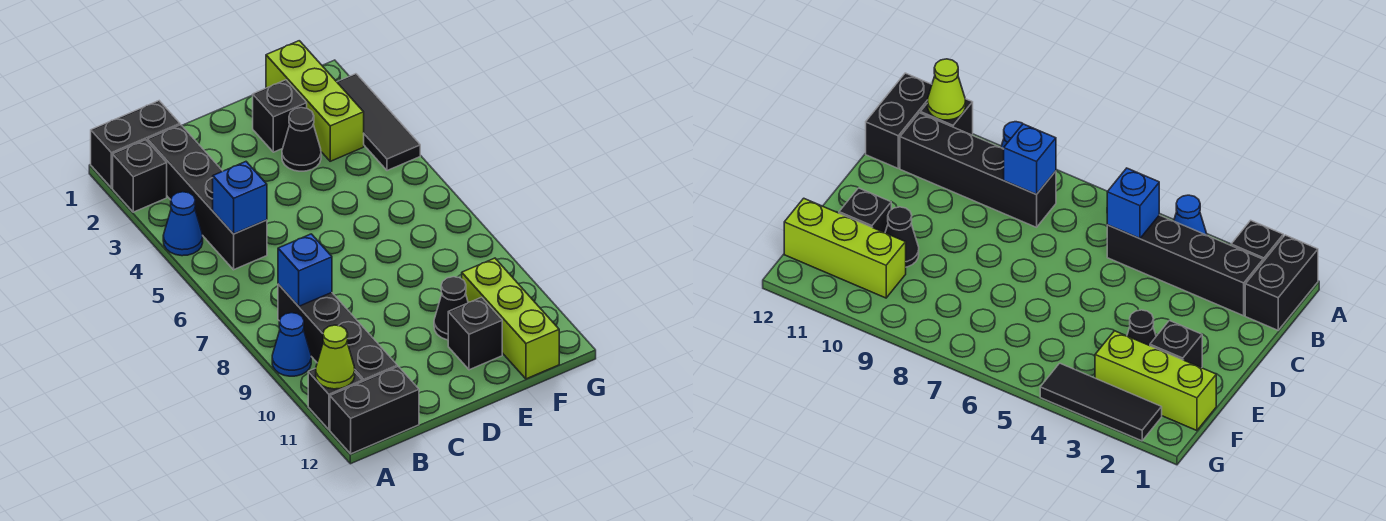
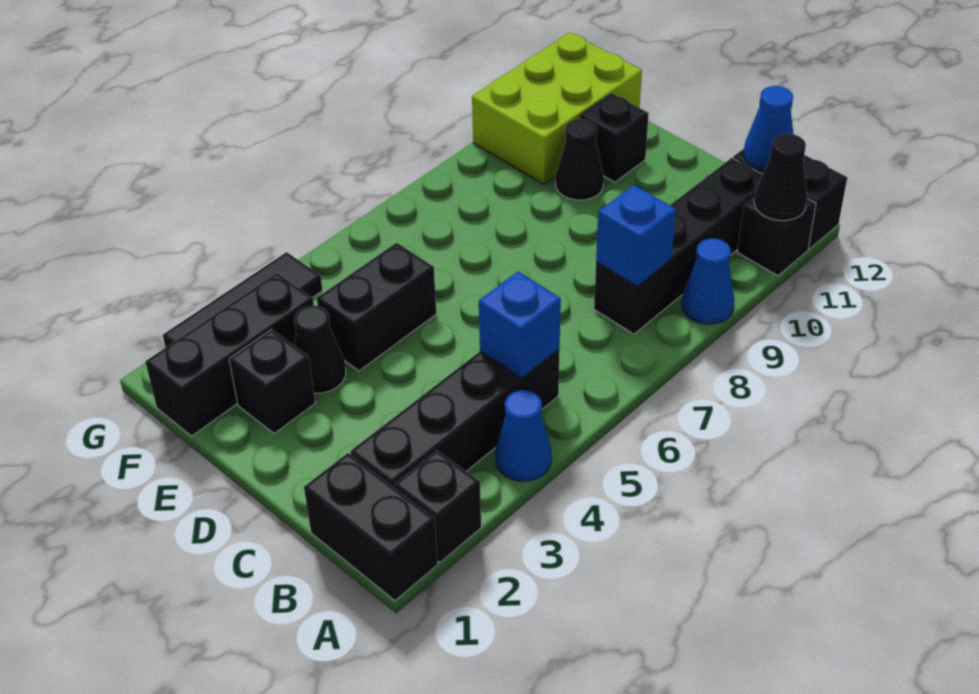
lime 1x1 cone [316,325,355,389] -> black 1x1 cone [754,134,807,221]
none -> blue 1x1 cone [744,86,793,170]
none -> black 1x2 brick [317,243,436,371]
lime 1x3 brick [266,41,364,161] -> black 1x3 brick [145,273,314,436]
lime 1x3 brick [462,258,559,379] -> lime 2x3 brick [472,32,642,184]

